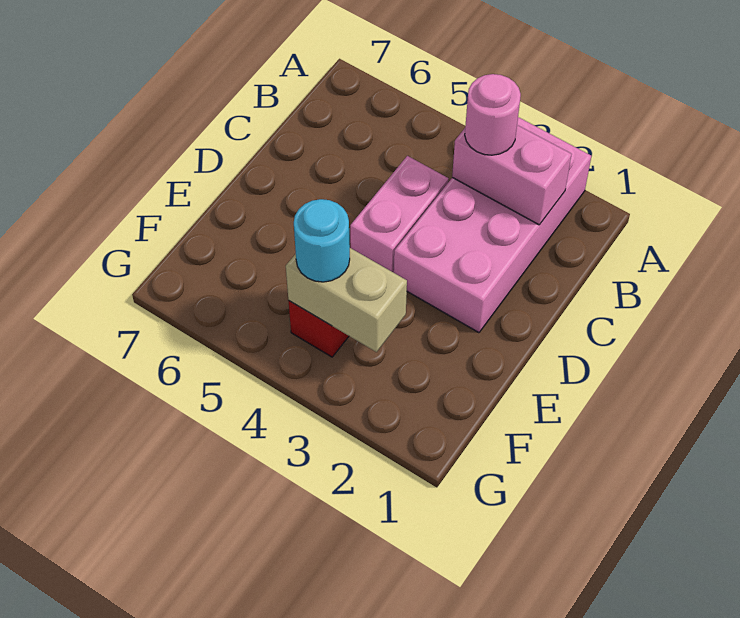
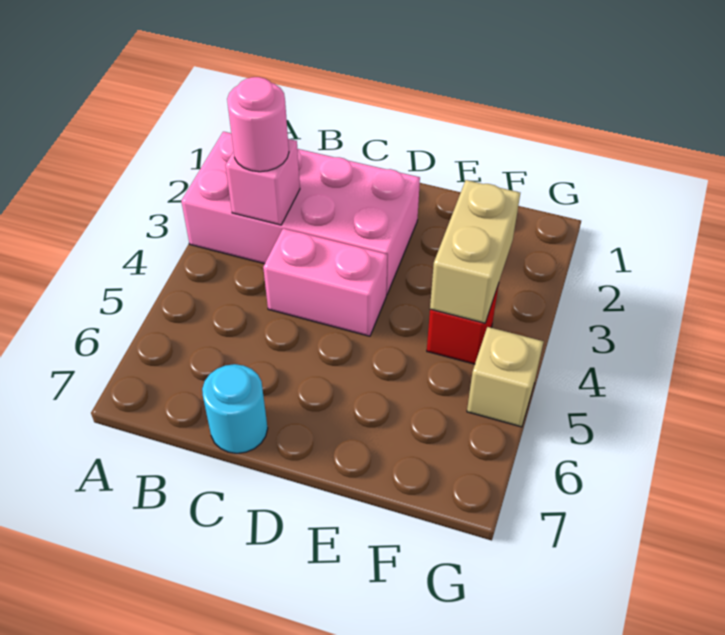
pink 1x2 brick [452,125,572,225] -> pink 1x1 brick [225,139,300,225]
cyan 1x1 round brick [294,199,350,282] -> cyan 1x1 round brick moved to [202,364,268,453]
none -> tan 1x1 brick [467,327,544,427]

